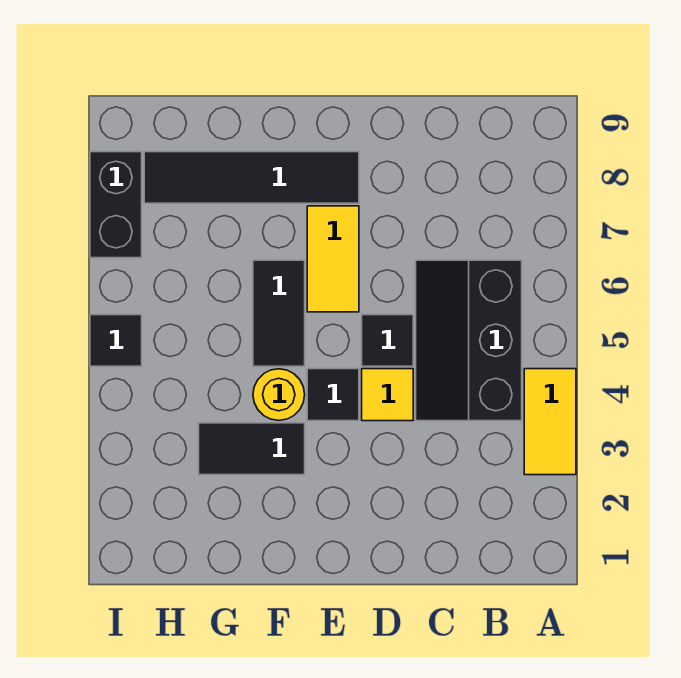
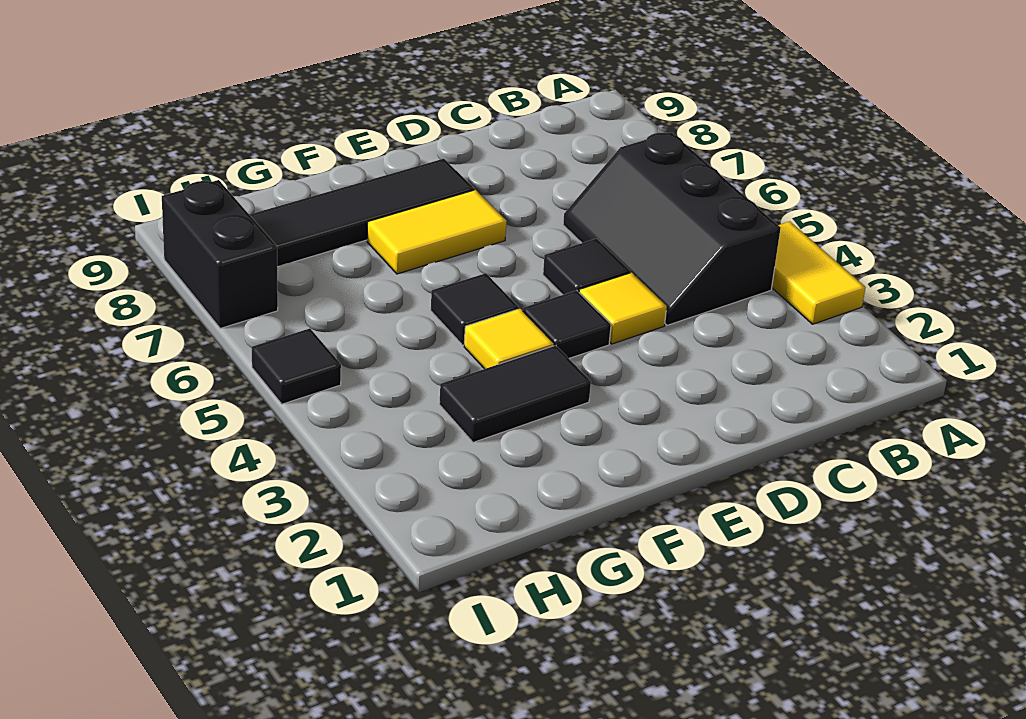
yellow 1x2 tile [307,206,359,312] -> yellow 1x2 tile turned to [367,190,506,274]
yellow 1x1 round brick [253,369,305,420] -> yellow 1x1 tile [464,309,554,369]
black 1x2 tile [253,260,305,366] -> black 1x1 tile [431,273,519,345]

